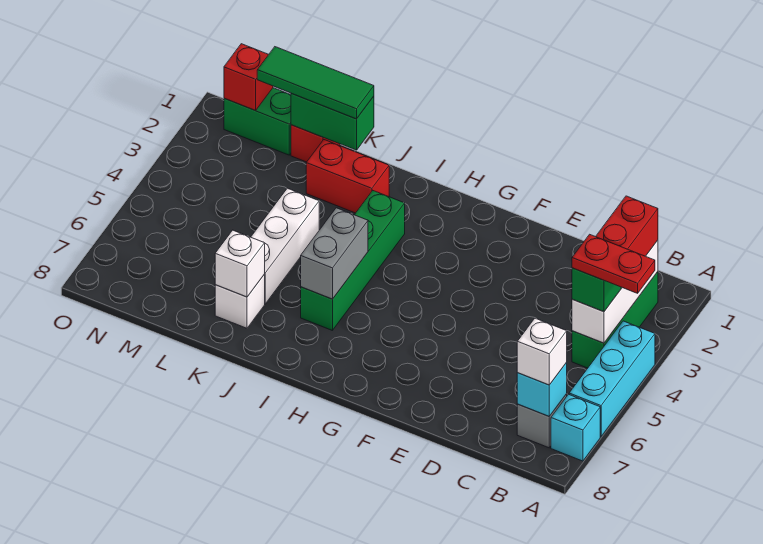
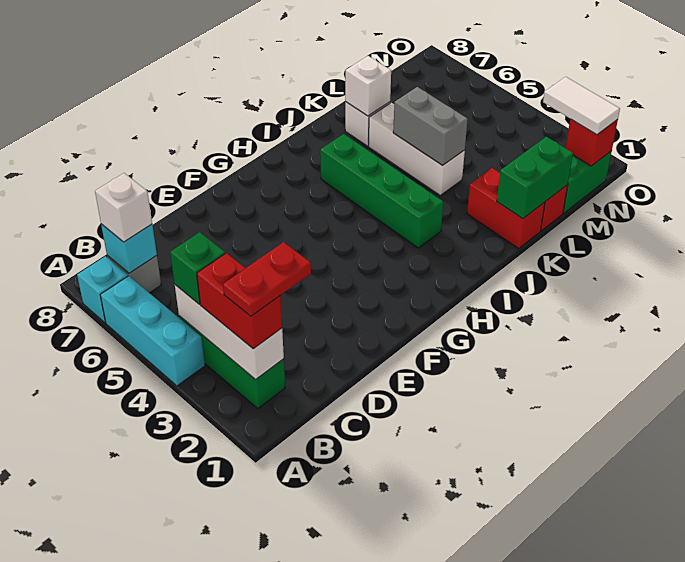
red 1x2 plate [572,234,655,293] -> red 1x2 plate moved to [223,242,311,316]
grey 1x2 brick [301,208,368,299] -> grey 1x2 brick moved to [393,87,468,166]
red 1x2 brick [306,140,389,213] -> red 1x2 brick turned to [467,168,545,248]
green 1x3 tile [257,47,374,119] -> none
none -> white 1x2 tile [543,77,620,135]

